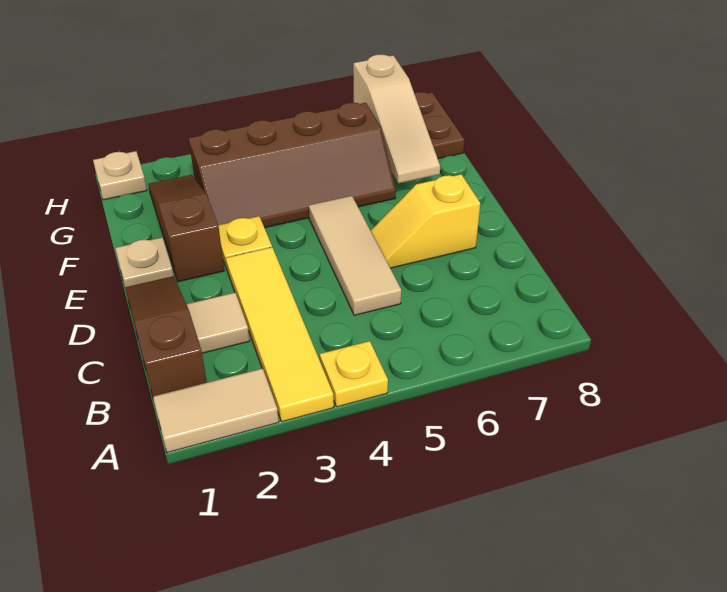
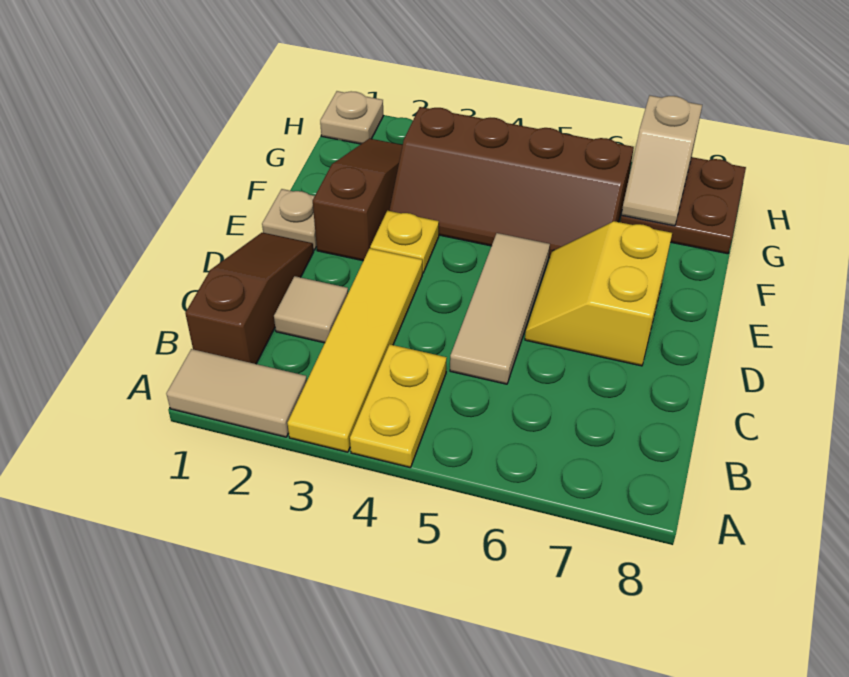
yellow 1x1 plate [320,341,388,407] -> yellow 1x2 plate [350,344,447,468]
yellow 1x2 slope [371,174,480,268] -> yellow 2x2 slope [525,221,672,366]
tan 1x3 slope [353,54,440,183] -> tan 1x2 slope [621,96,702,226]

